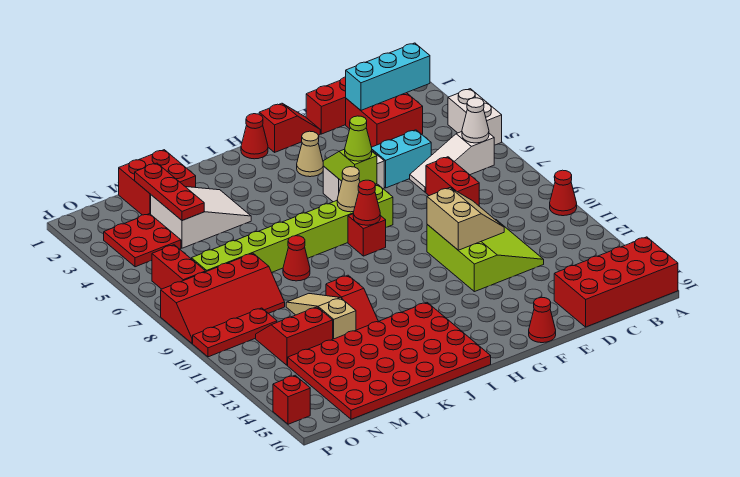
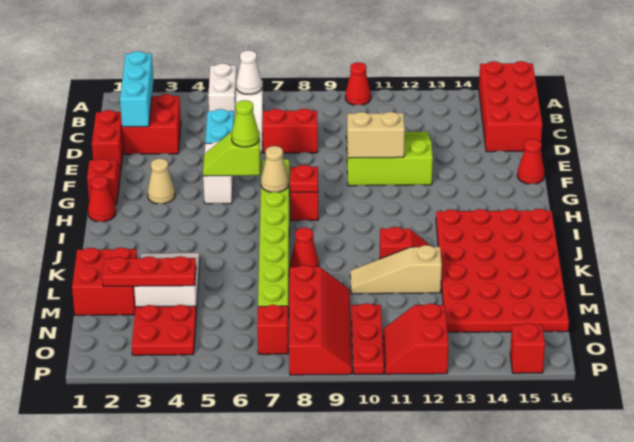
white 1x2 brick [448,89,502,145] -> white 1x2 brick turned to [208,63,236,120]
red 1x1 cone [353,180,380,225] -> red 1x1 plate [290,165,318,193]
red 2x2 slope [256,307,333,365] -> red 2x2 slope moved to [383,303,448,374]
red 1x2 brick [152,245,206,289] -> red 1x1 brick [257,305,288,354]

